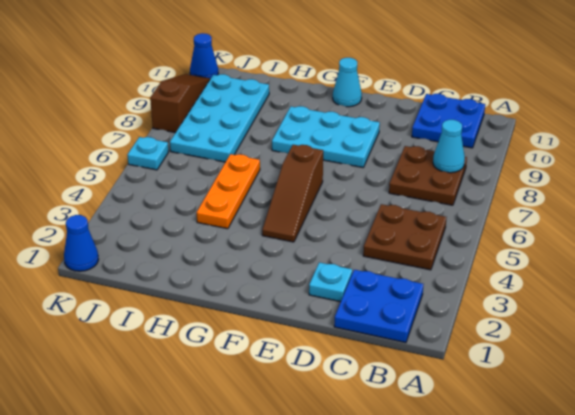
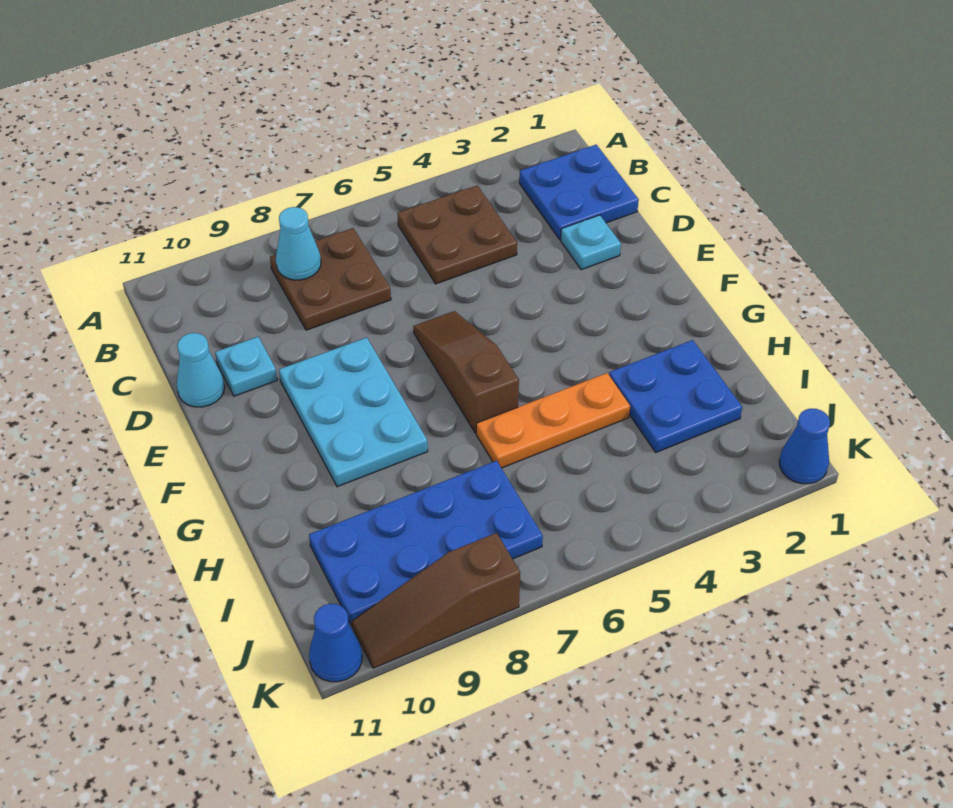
blue 2x2 plate [412,94,485,148] -> blue 2x2 plate moved to [609,340,742,452]
brown 1x3 slope [262,145,323,242] -> brown 1x3 slope turned to [413,311,519,433]
cyan 1x1 cone [333,58,362,107] -> cyan 1x1 cone moved to [177,333,225,407]
cyan 2x4 plate [170,74,269,162] -> blue 2x4 plate [309,461,543,625]
cyan 1x1 plate [127,137,168,170] -> cyan 1x1 plate moved to [215,337,277,396]

